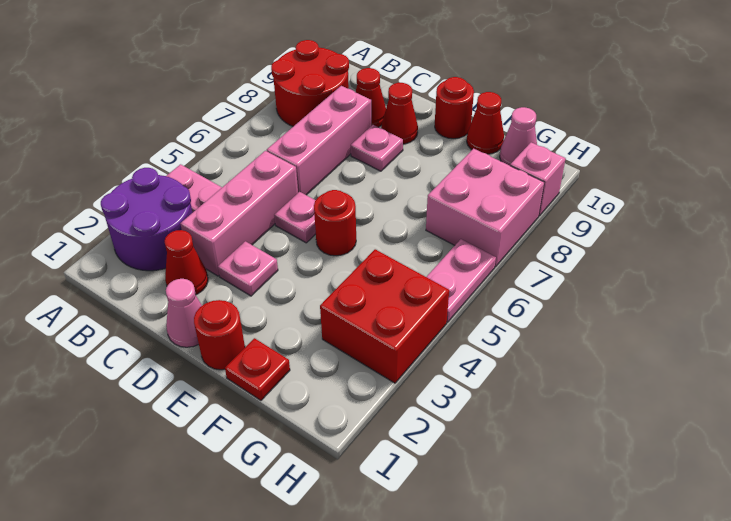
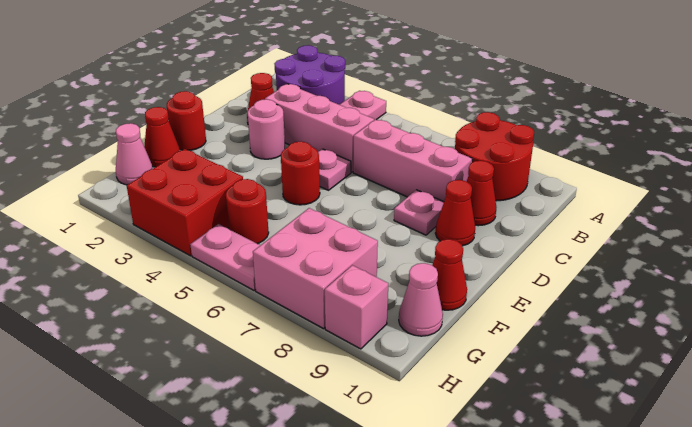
pink 1x1 cone [166,279,202,347] -> pink 1x1 cone moved to [116,123,153,185]
pink 1x1 plate [218,241,278,296] -> pink 1x1 round brick [248,99,285,159]
red 1x1 round brick [435,77,474,139] -> red 1x1 round brick moved to [226,179,269,244]
red 1x1 plate [225,338,290,400] -> red 1x1 cone [144,107,180,167]

